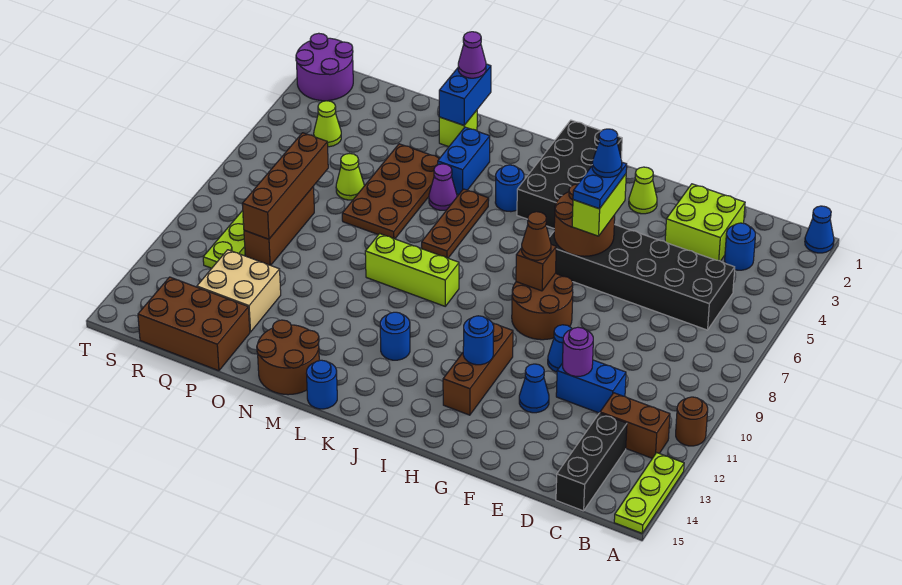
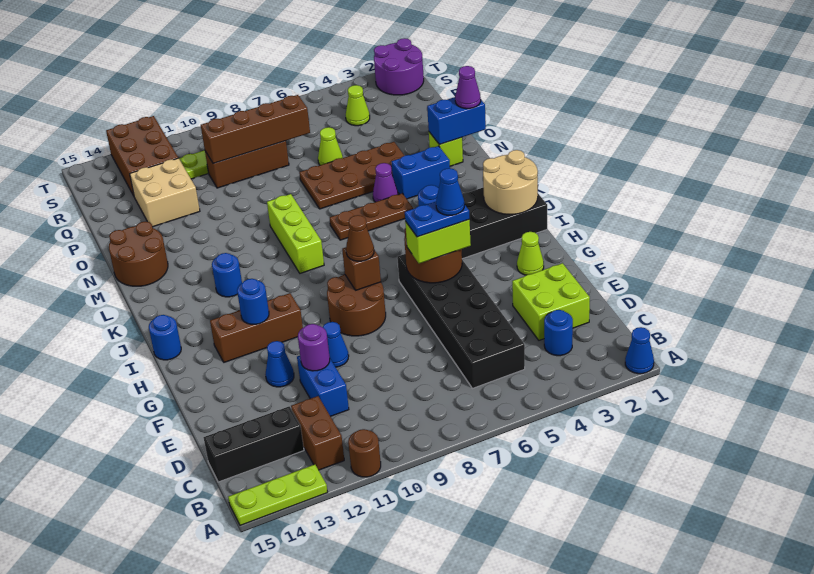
none -> tan 2x2 round brick [483,150,538,215]
blue 1x1 round brick [306,360,337,409] -> blue 1x1 round brick moved to [149,315,181,360]
brown 2x3 brick [138,277,250,371] -> brown 2x3 brick moved to [106,116,178,196]

